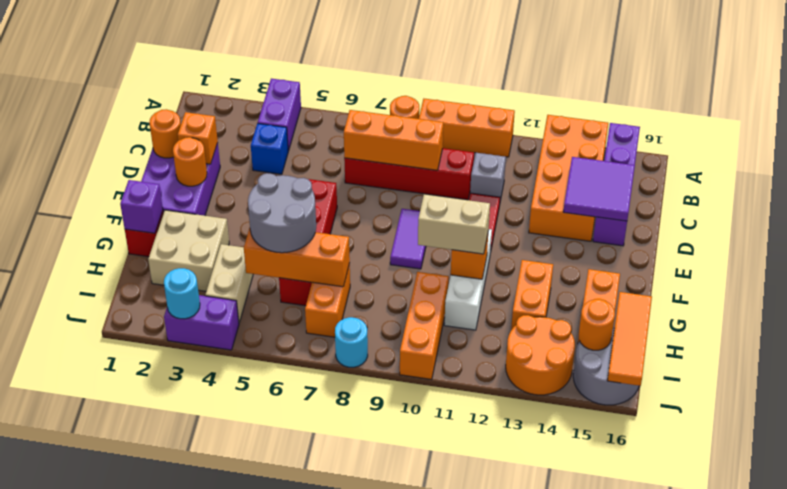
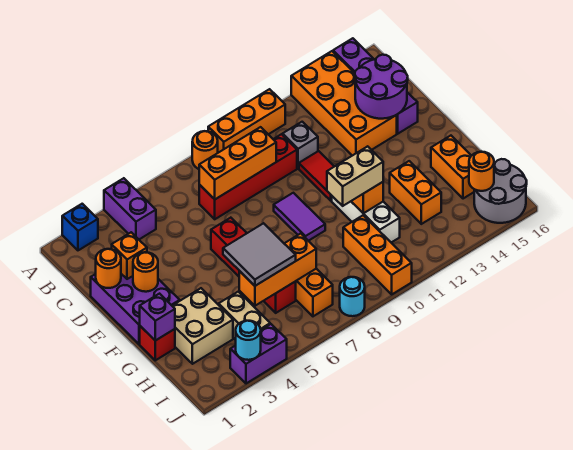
blue 1x1 brick [251,123,288,174] -> blue 1x1 brick moved to [62,204,98,250]
purple 2x2 tile [563,157,635,221] -> purple 2x2 round brick [355,55,408,119]
grey 2x2 round brick [248,173,316,253] -> grey 2x2 tile [223,223,296,286]
orange 1x3 tile [607,292,652,386] -> none
orange 2x2 round brick [506,315,575,395] -> none

